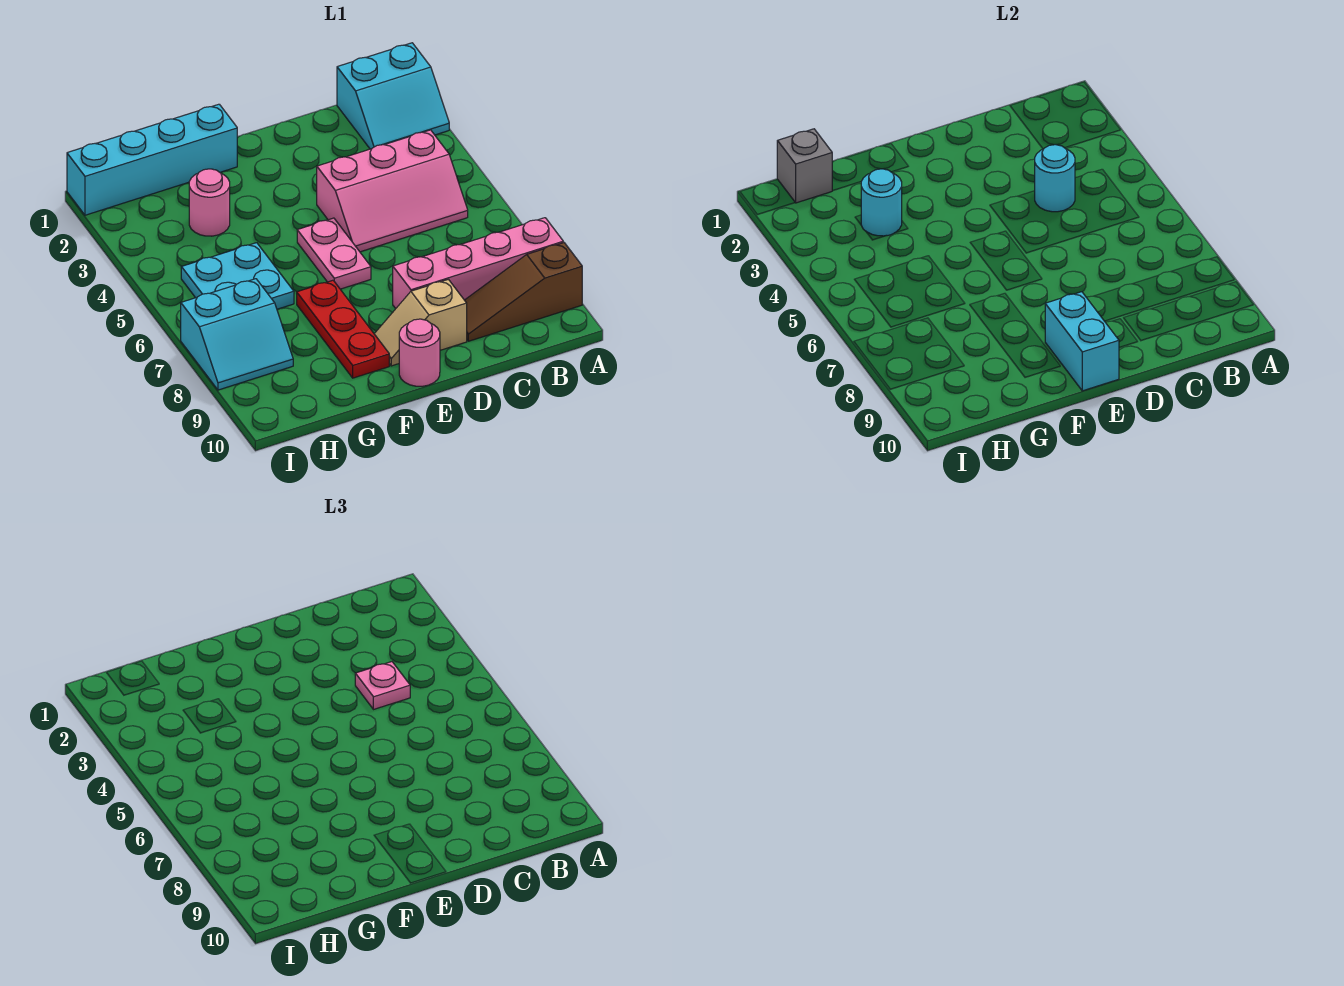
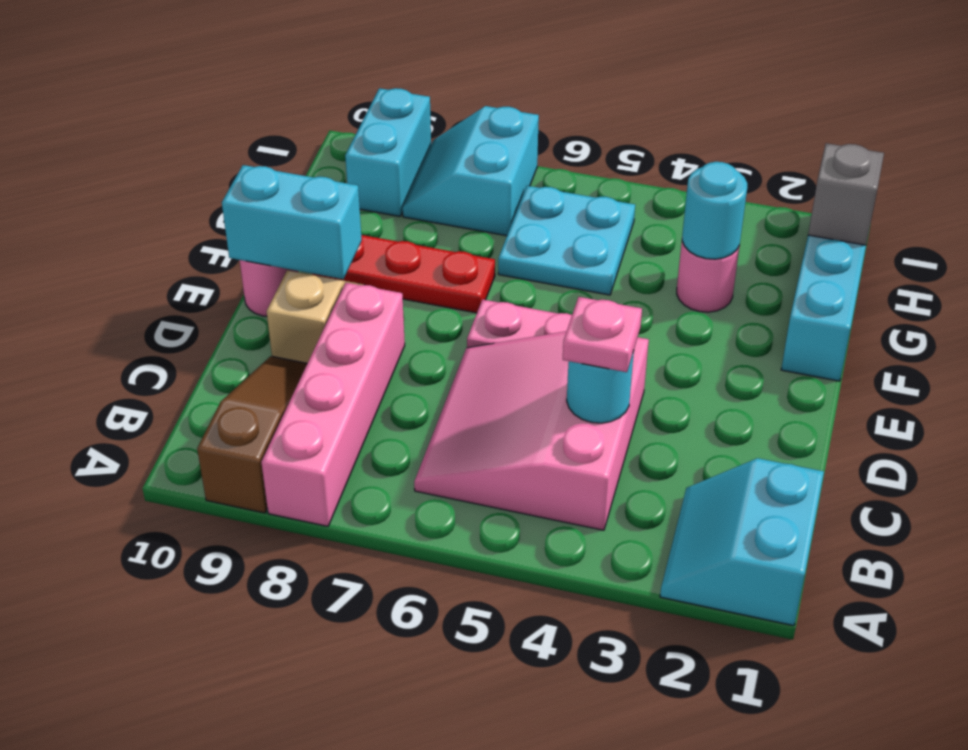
pink 2x3 slope [317,130,468,252] -> pink 3x3 slope [414,331,649,530]
none -> cyan 1x2 brick [345,88,431,216]

